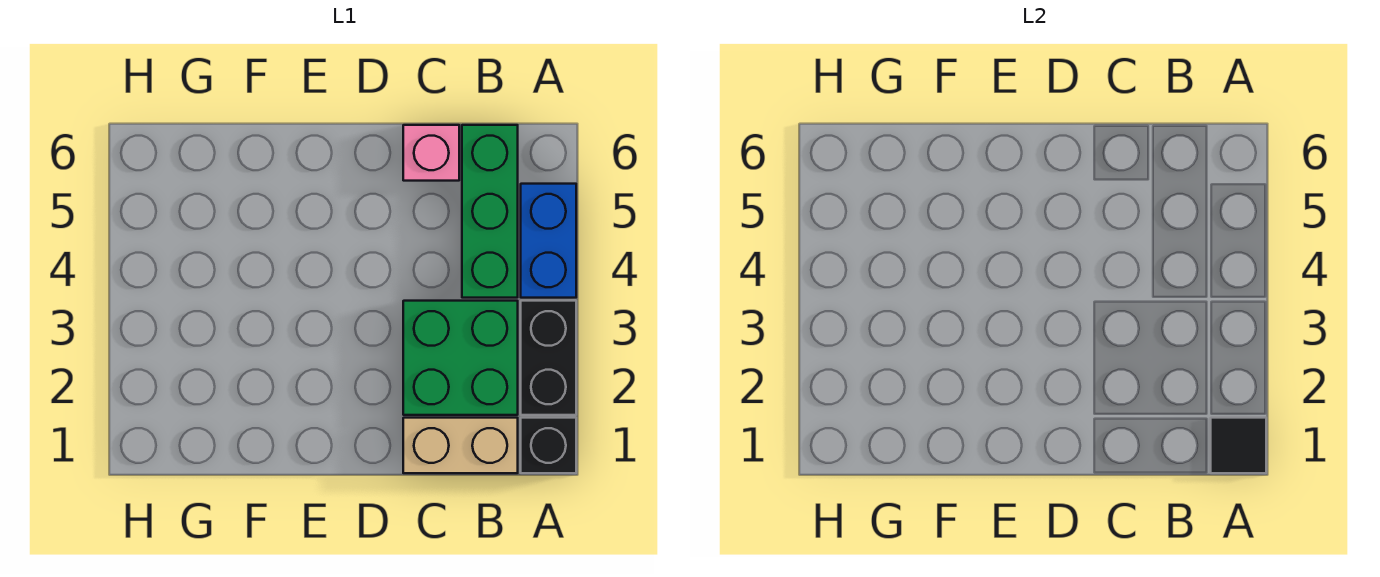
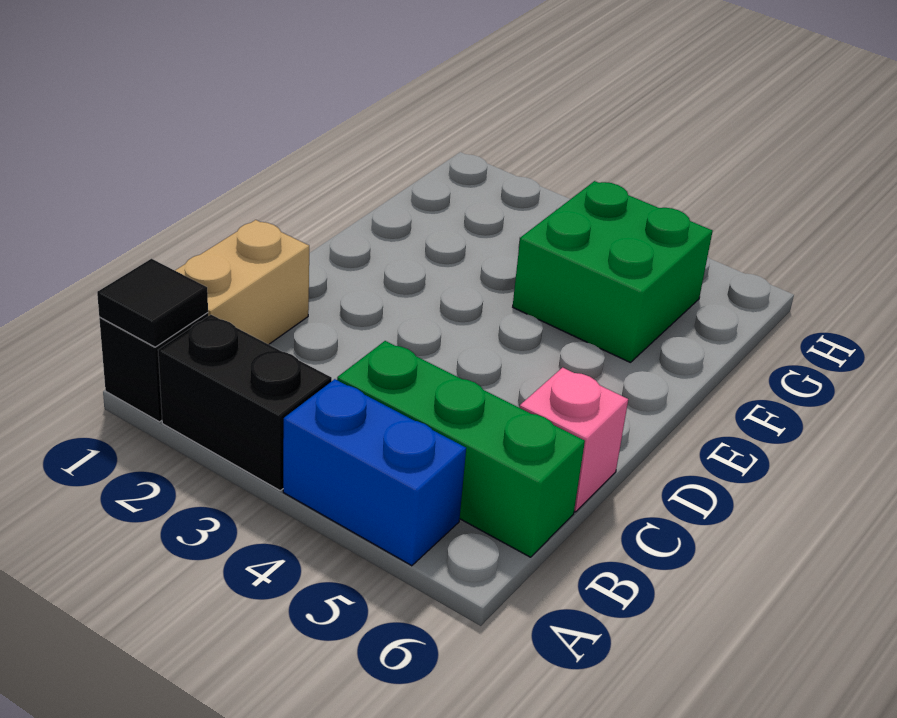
green 2x2 brick [403,301,518,415] -> green 2x2 brick moved to [513,181,713,363]

